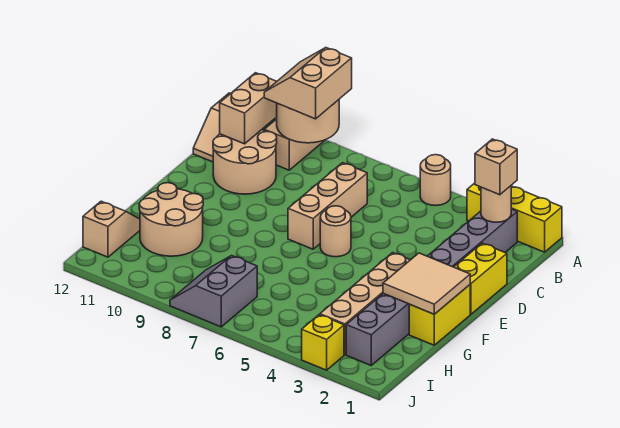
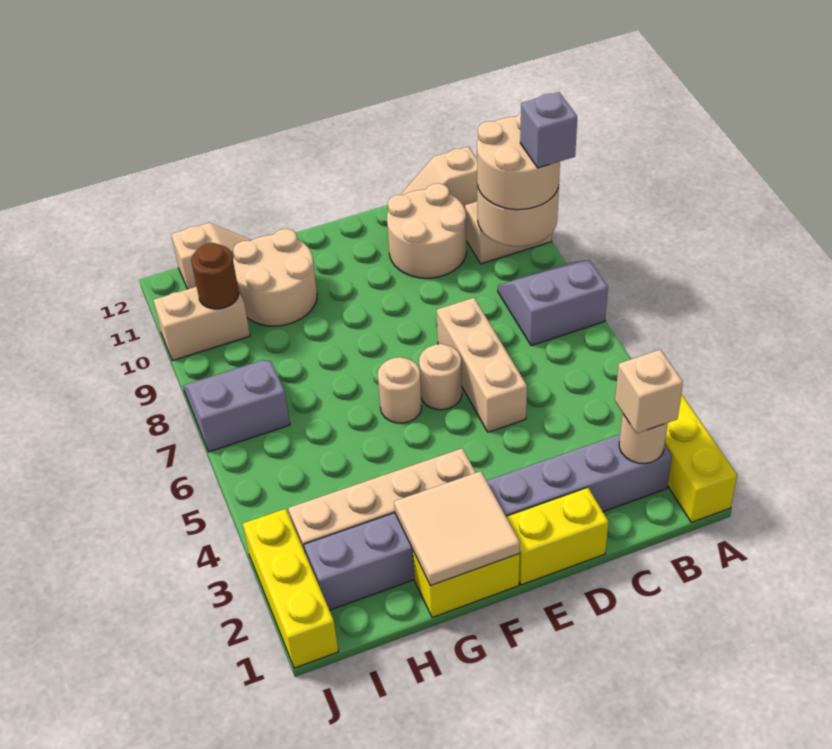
tan 1x1 round brick [420,155,451,206] -> tan 1x1 round brick moved to [378,357,422,423]
none -> grey 2x2 slope [498,260,608,346]
tan 2x2 slope [264,48,352,119] -> tan 2x2 round brick [477,112,560,210]
none -> grey 1x1 brick [520,92,577,168]
tan 1x2 brick [220,73,277,144] -> tan 1x2 brick moved to [153,287,250,361]
tan 1x3 brick [288,163,367,249] -> tan 1x3 brick turned to [437,298,527,432]
none -> brown 1x1 round brick [191,243,239,309]
yellow 1x1 brick [302,315,344,370] -> yellow 1x3 brick [243,509,338,668]

